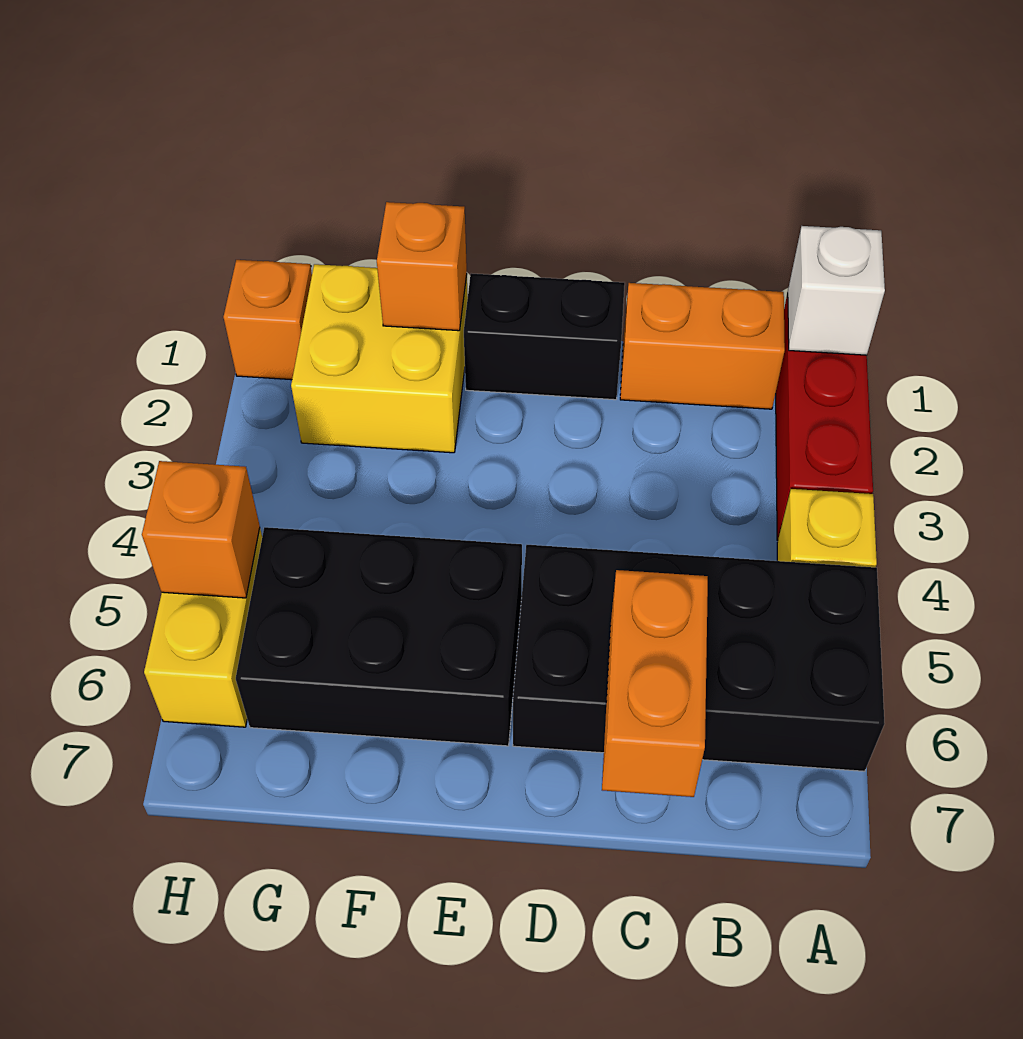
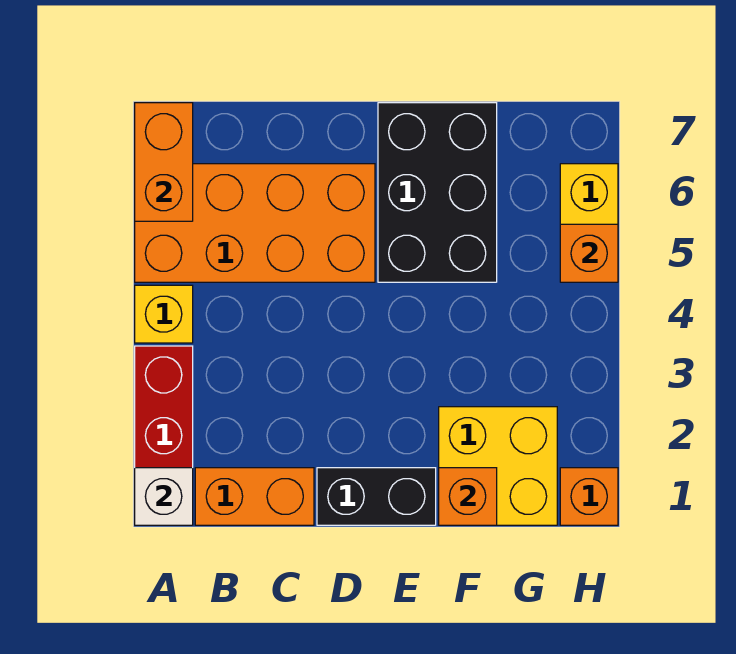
black 2x4 brick [513,545,885,771] -> orange 2x4 brick [135,164,375,282]
orange 1x2 brick [602,570,708,797] -> orange 1x2 brick moved to [135,103,193,221]
black 2x3 brick [236,527,522,746] -> black 2x3 brick turned to [378,103,497,282]

